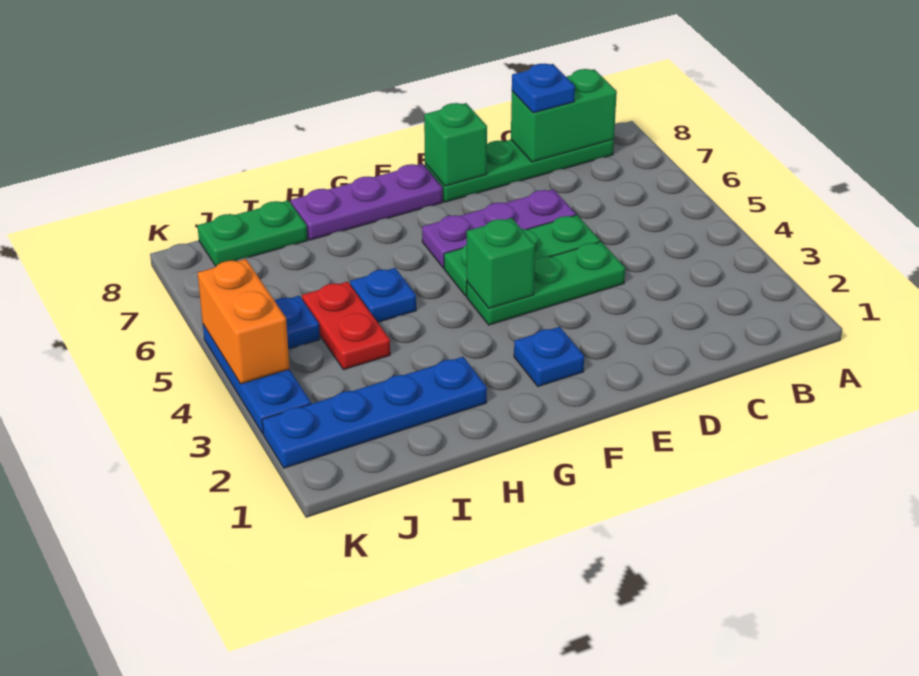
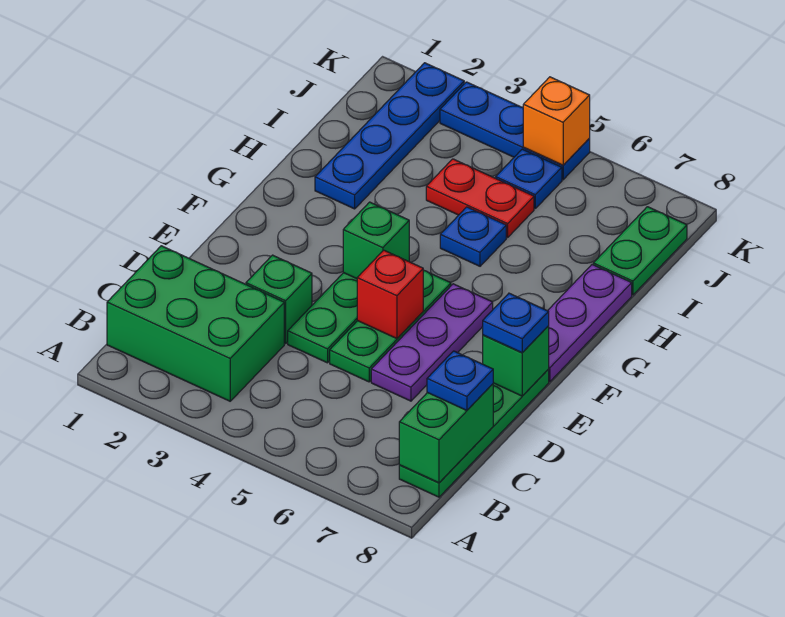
none -> green 2x3 brick [107,246,284,401]
none -> green 1x1 brick [246,255,312,344]
none -> red 1x1 brick [357,250,423,339]
blue 1x1 plate [514,327,584,387] -> blue 1x1 plate moved to [483,293,549,353]
orange 1x2 brick [198,259,290,384] -> orange 1x1 brick [523,77,590,165]

